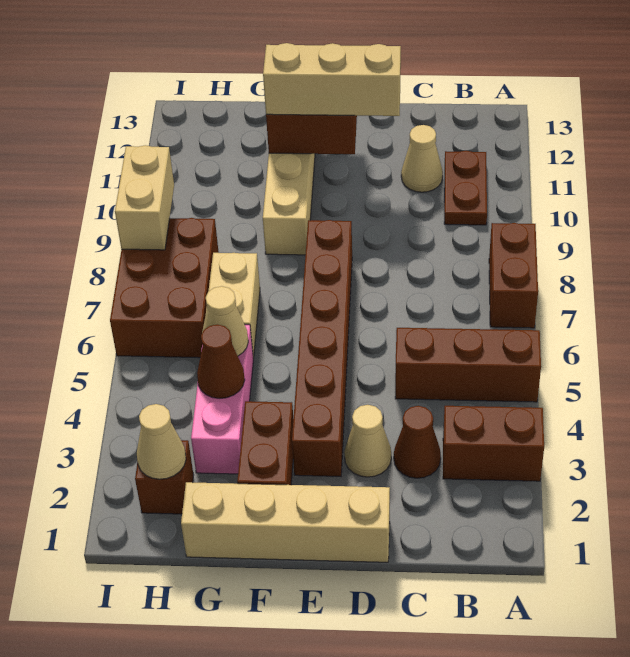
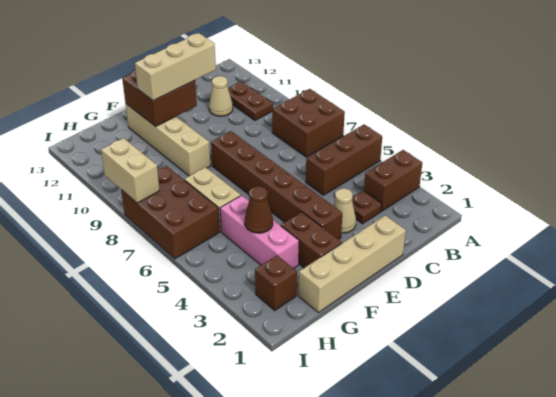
brown 1x2 brick [489,223,538,328] -> brown 2x2 brick [272,89,345,157]
brown 1x1 cone [394,406,441,478] -> brown 1x1 plate [352,191,382,224]
tan 1x1 cone [202,286,248,356] -> none
tan 1x1 cone [137,404,186,479] -> none

